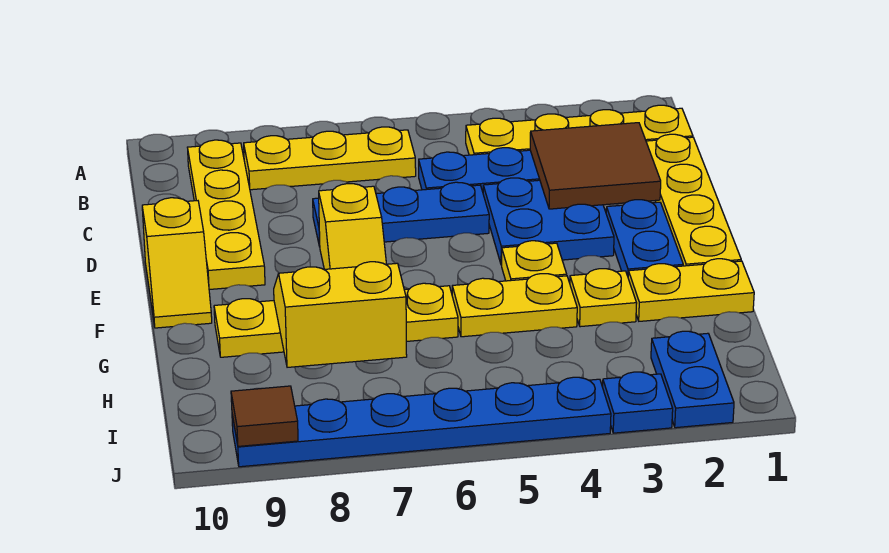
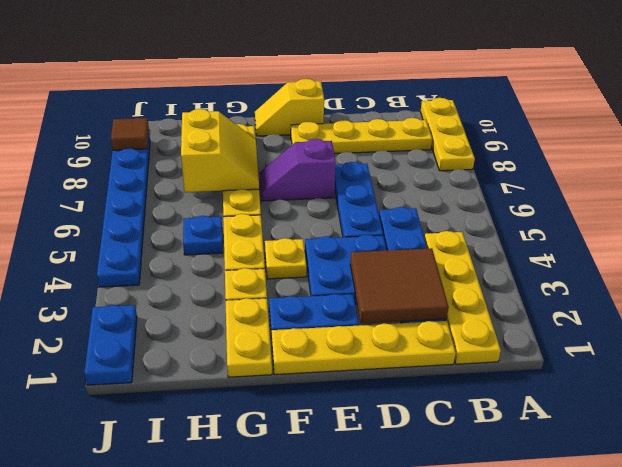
yellow 1x3 plate [244,127,416,190] -> yellow 1x3 plate moved to [420,98,475,171]
yellow 1x2 slope [319,184,386,269] -> purple 1x2 slope [259,139,336,201]
blue 1x2 plate [651,331,734,428] -> blue 1x2 plate turned to [84,305,137,385]
blue 1x1 plate [603,372,673,433] -> blue 1x1 plate moved to [183,216,223,255]

